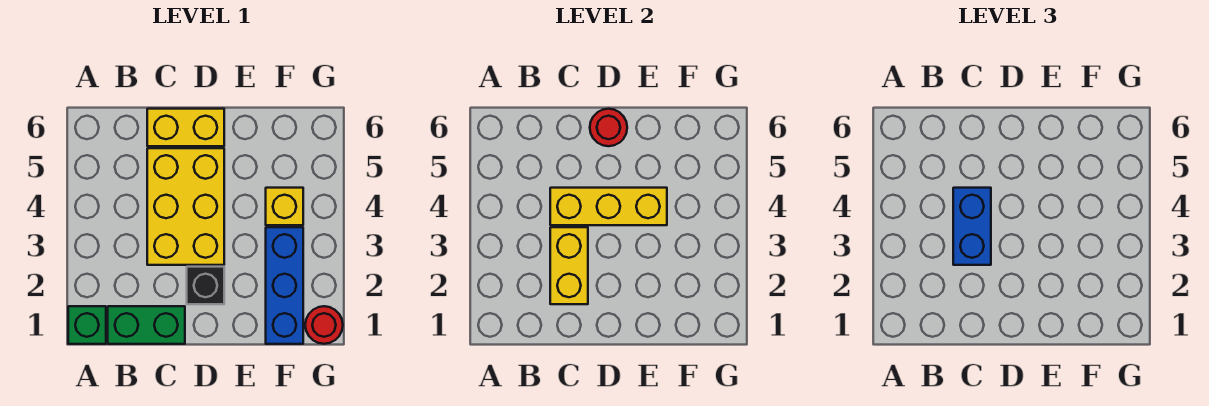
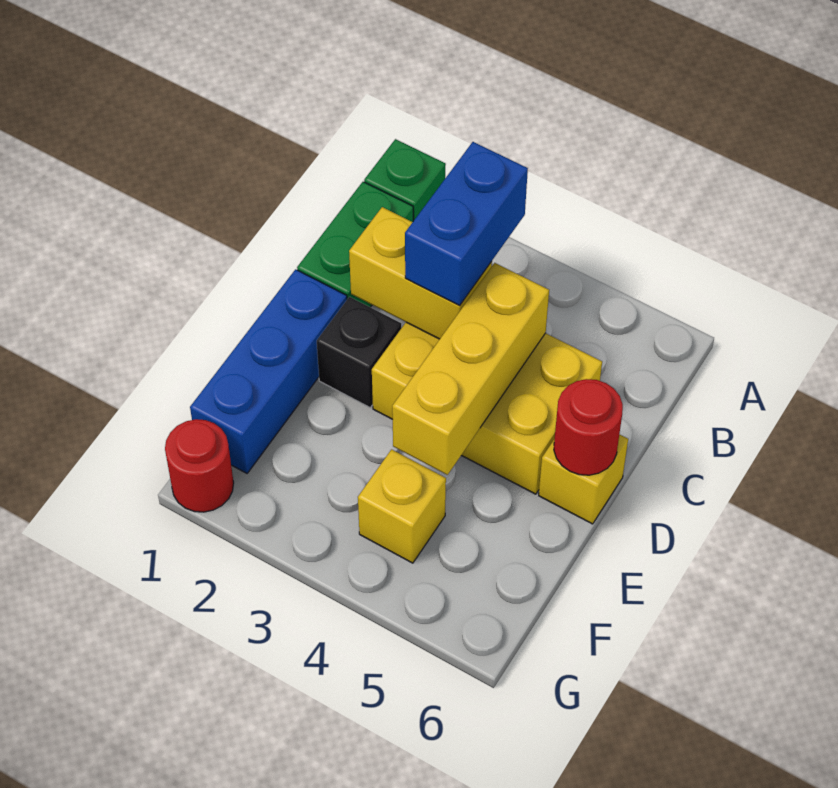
blue 1x2 brick [953,188,991,265] -> blue 1x2 brick turned to [405,142,528,305]
yellow 1x2 brick [147,109,224,146] -> yellow 1x1 brick [539,434,628,524]
blue 1x3 brick [266,227,303,344] -> blue 1x3 brick turned to [190,269,347,473]

